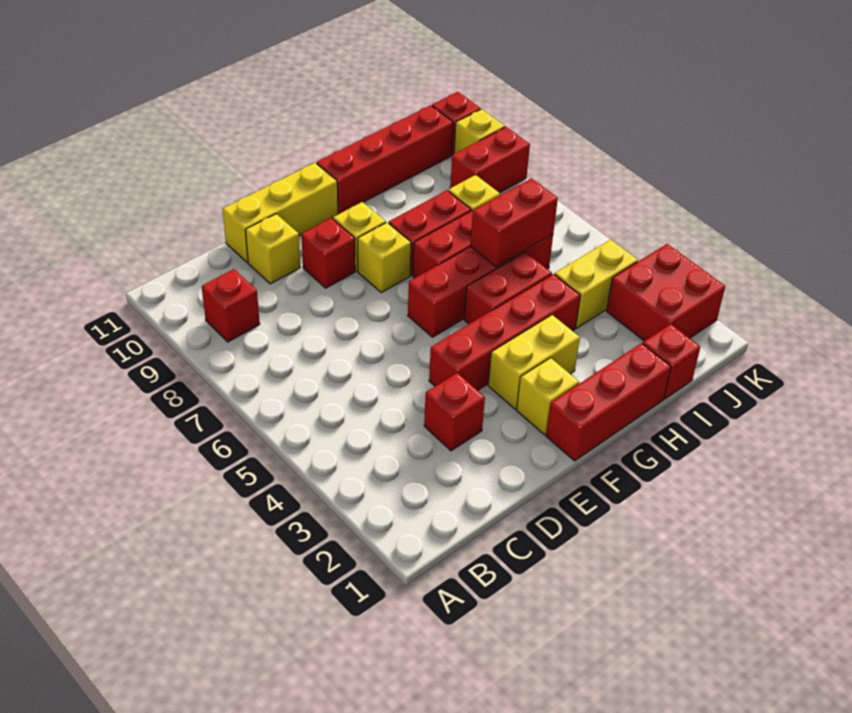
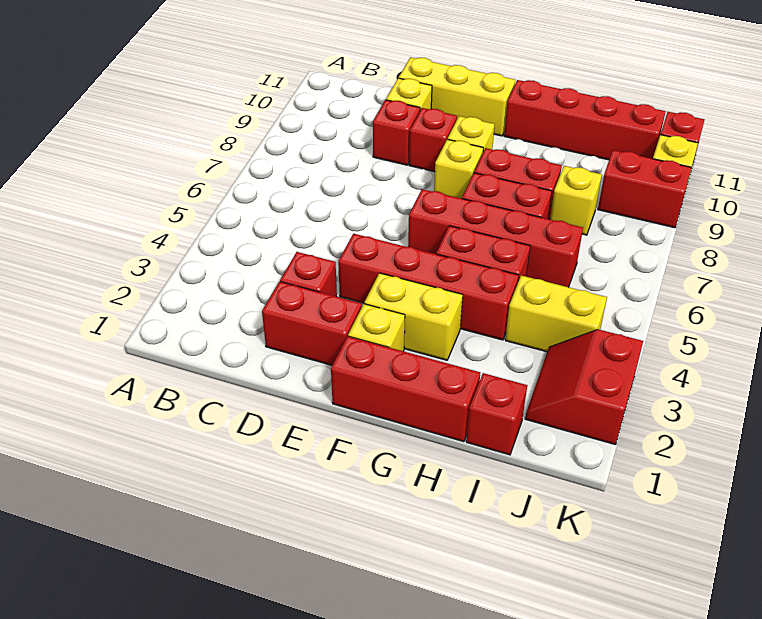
red 1x1 brick [202,269,260,342] -> red 1x1 brick moved to [373,100,420,165]
red 1x2 brick [470,178,558,267] -> red 1x2 brick moved to [262,281,362,365]
red 2x2 brick [607,244,725,341] -> red 2x2 slope [525,329,643,445]

